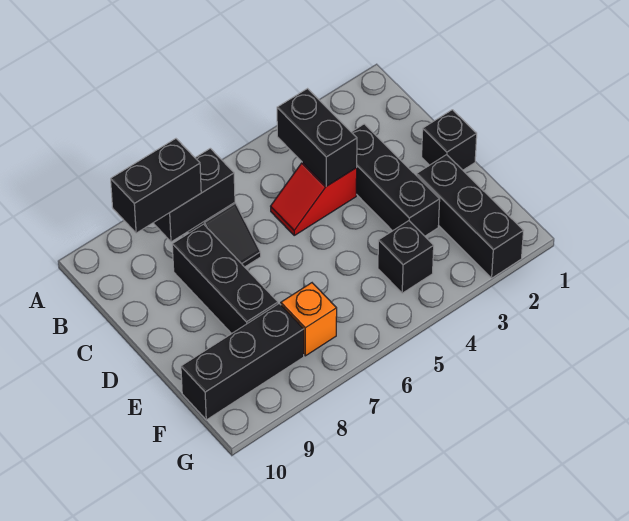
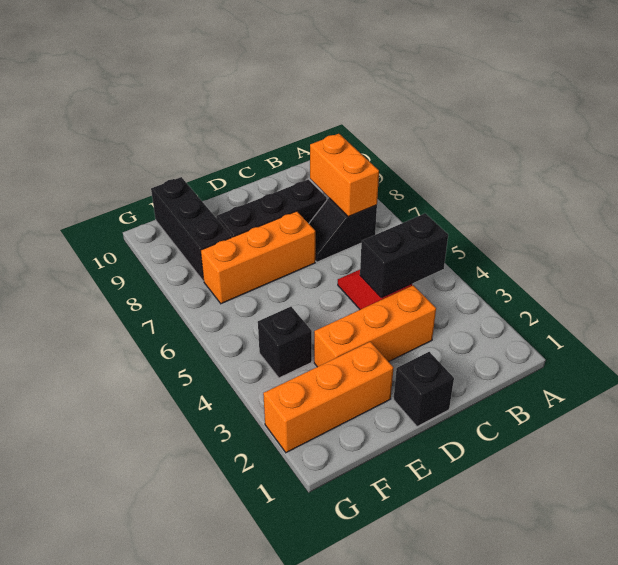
black 1x2 brick [154,148,235,242] -> orange 1x2 brick [310,134,379,217]
black 1x2 brick [111,139,201,233] -> none
black 1x3 brick [352,124,440,236] -> orange 1x3 brick [314,285,436,367]
black 1x3 brick [417,155,523,278] -> orange 1x3 brick [263,342,393,453]
orange 1x1 brick [281,283,337,356] -> orange 1x3 brick [201,211,315,304]

